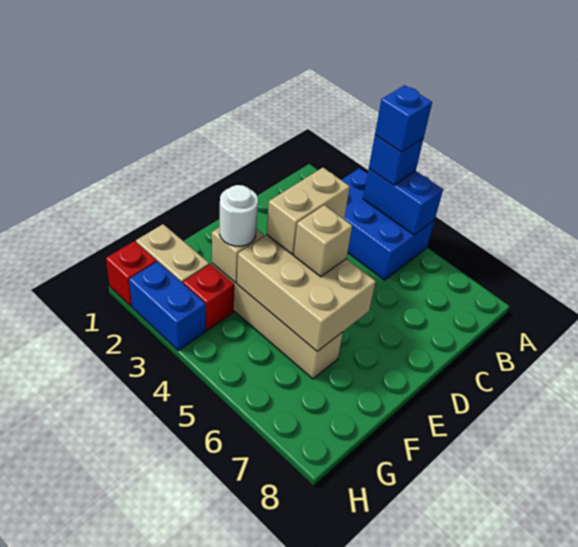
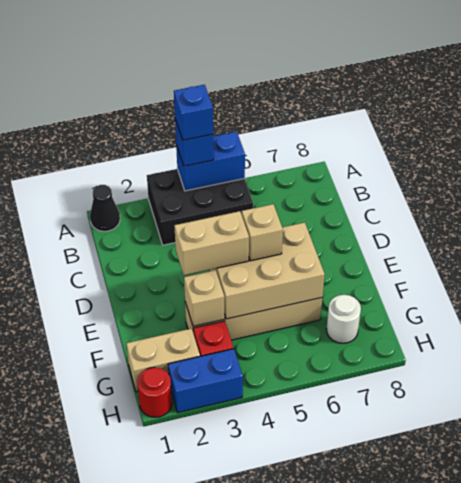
none -> black 1x1 cone [90,185,120,231]
blue 2x3 brick [342,168,435,280] -> black 2x3 brick [147,169,253,245]
tan 1x2 brick [267,168,350,254] -> tan 1x2 brick turned to [174,211,249,275]
white 1x1 round brick [220,185,258,246] -> white 1x1 round brick moved to [326,295,361,343]
red 1x1 brick [106,241,157,306] -> red 1x1 round brick [137,367,172,417]

